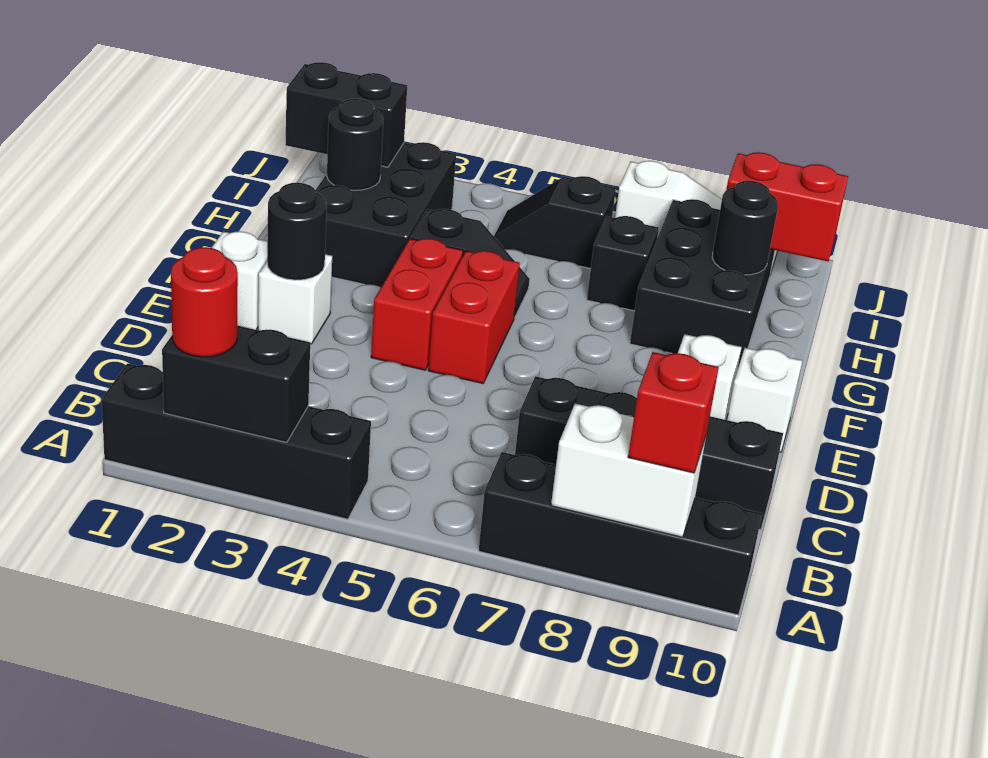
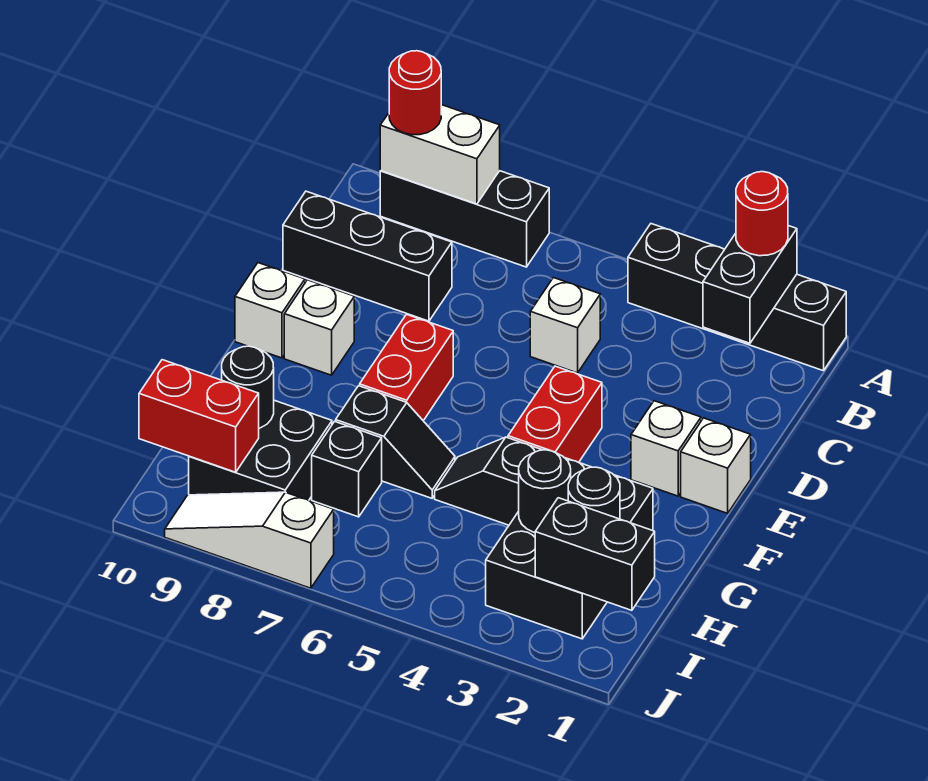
black 1x2 brick [162,326,310,442] -> black 1x2 brick turned to [703,226,797,343]
black 1x4 brick [479,452,762,615] -> black 1x3 brick [380,171,549,267]
red 1x1 brick [628,352,719,473] -> red 1x1 round brick [389,51,441,135]
none -> white 1x1 brick [530,278,600,373]
black 1x4 brick [515,376,783,530] -> black 1x3 brick [283,191,452,321]
black 1x1 round brick [267,183,327,280] -> black 1x1 round brick moved to [519,450,571,532]
red 1x2 brick [428,251,520,384] -> red 1x2 brick moved to [360,314,453,421]
black 2x3 brick [630,199,775,367] -> black 2x2 brick [189,400,332,500]
black 1x2 slope [494,176,616,269] -> black 1x2 slope moved to [336,386,455,498]

